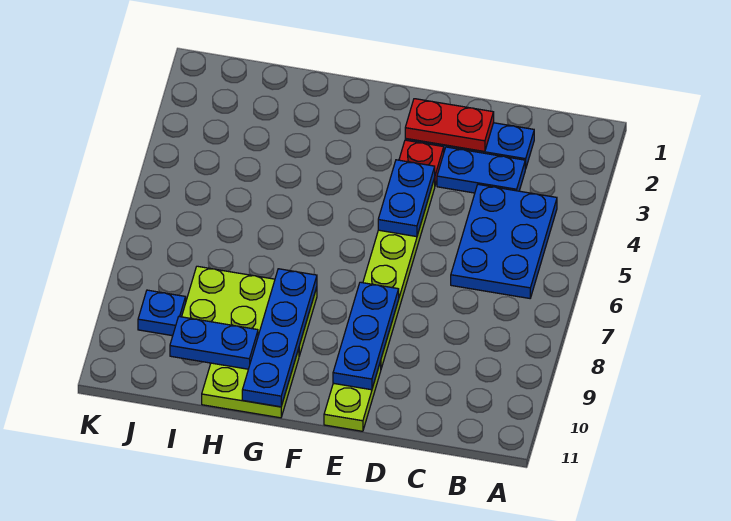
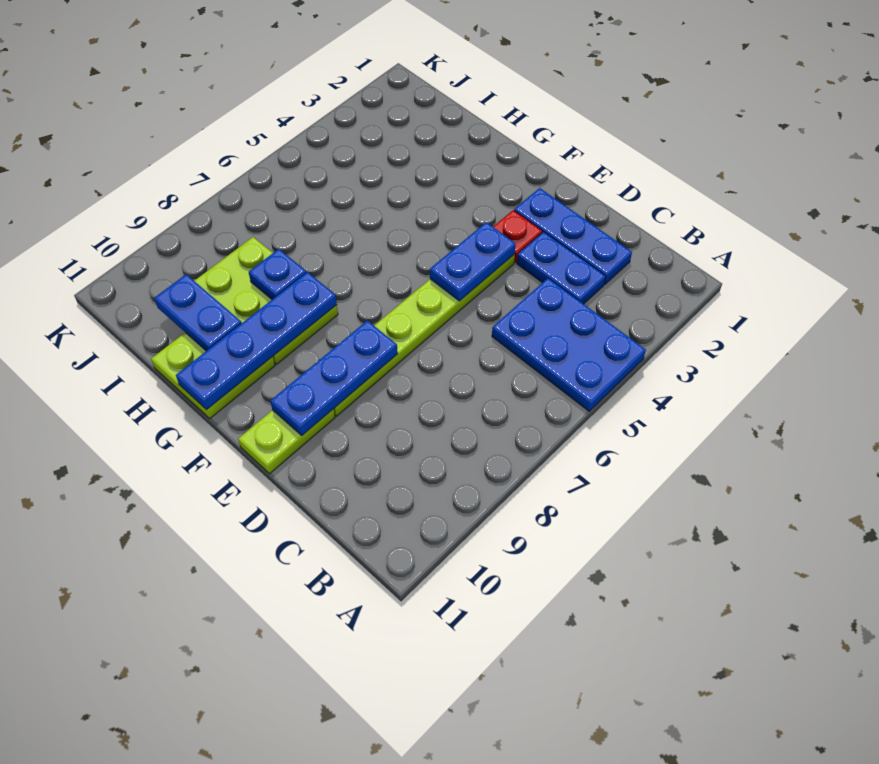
blue 2x3 plate [451,184,557,298] -> blue 2x3 plate turned to [492,278,646,411]
red 1x2 plate [405,99,494,152] -> none
blue 1x1 plate [138,290,186,336] -> blue 1x1 plate moved to [249,249,306,299]

